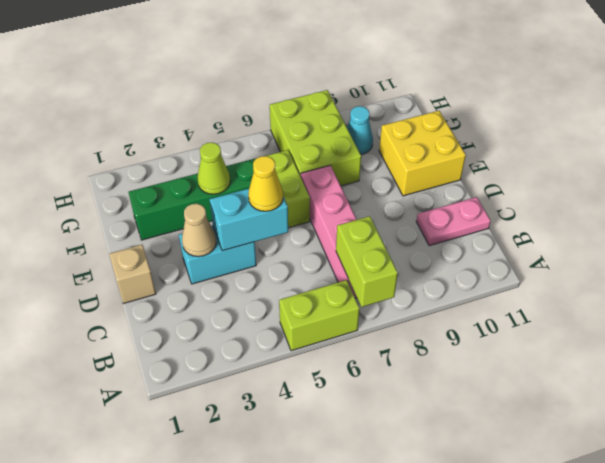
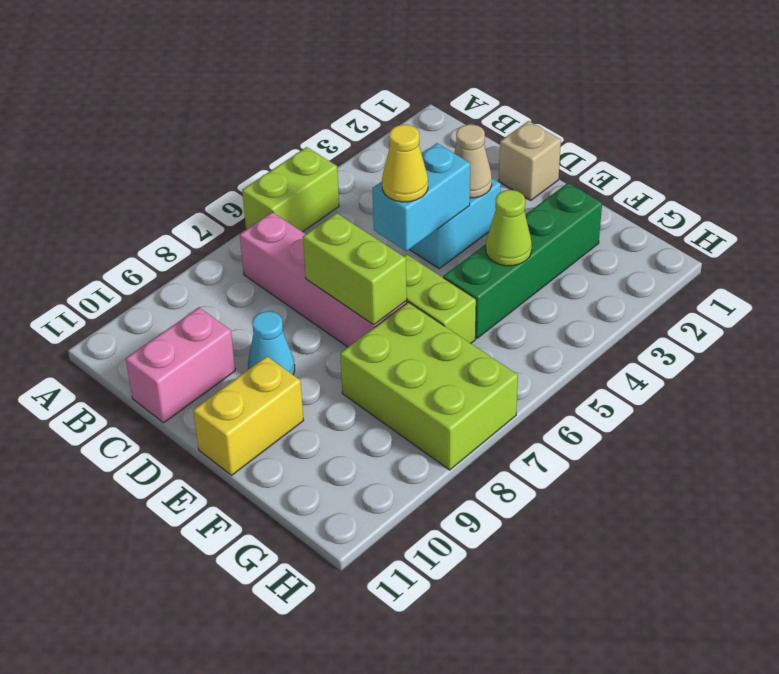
lime 1x2 brick [336,216,398,307] -> lime 1x2 brick moved to [303,213,407,325]
pink 1x2 plate [416,197,491,246] -> pink 1x2 brick [126,308,235,423]
yellow 2x2 brick [379,111,466,196] -> yellow 1x2 brick [193,356,304,475]
cyan 1x1 cone [347,106,373,154] -> cyan 1x1 cone moved to [248,311,295,375]

